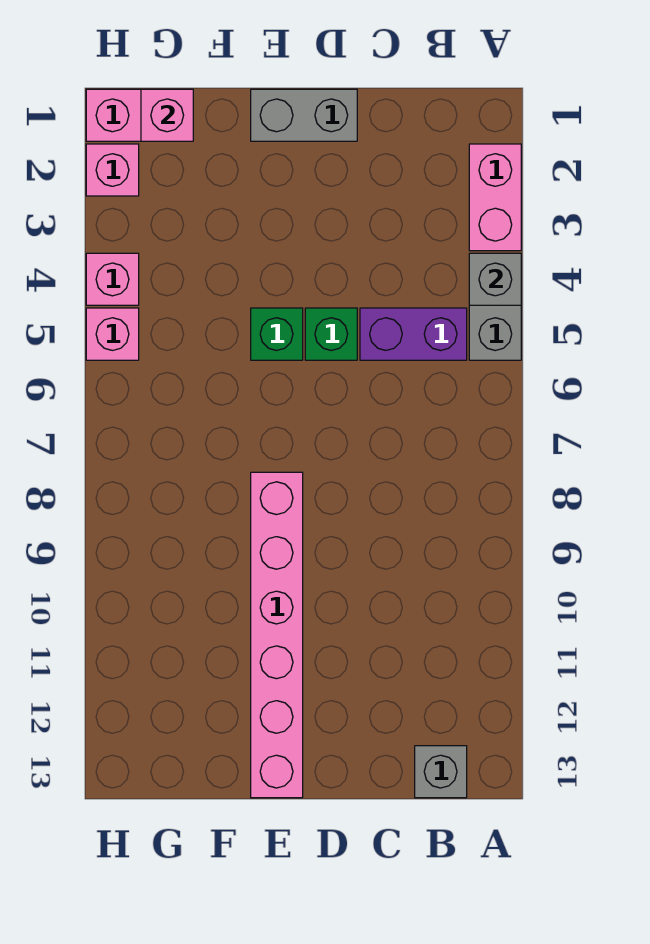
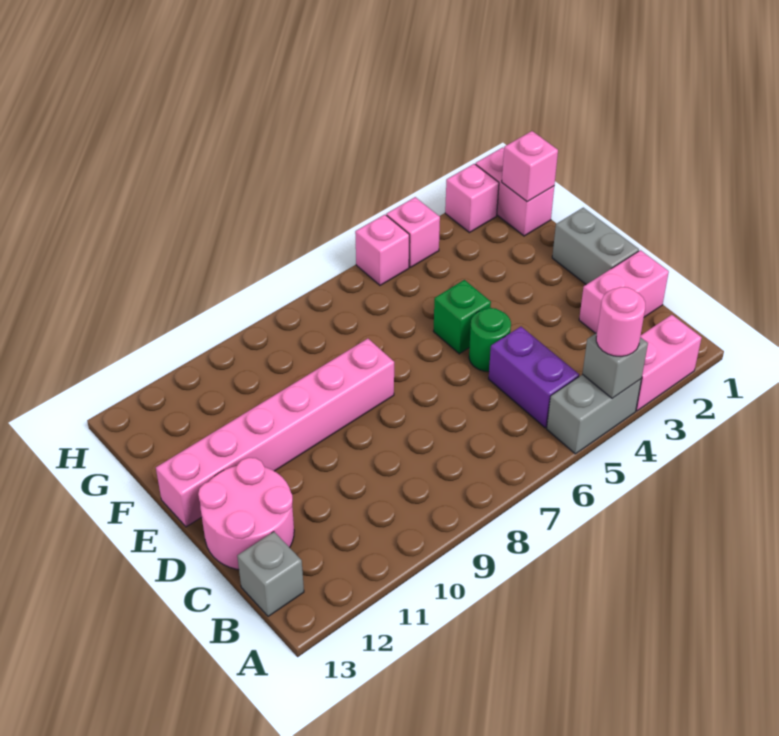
none -> pink 1x1 round brick [596,287,645,356]
none -> pink 1x2 brick [579,250,669,333]
none -> pink 2x2 round brick [198,458,294,570]
green 1x1 brick [305,308,357,360] -> green 1x1 round brick [469,308,511,372]

